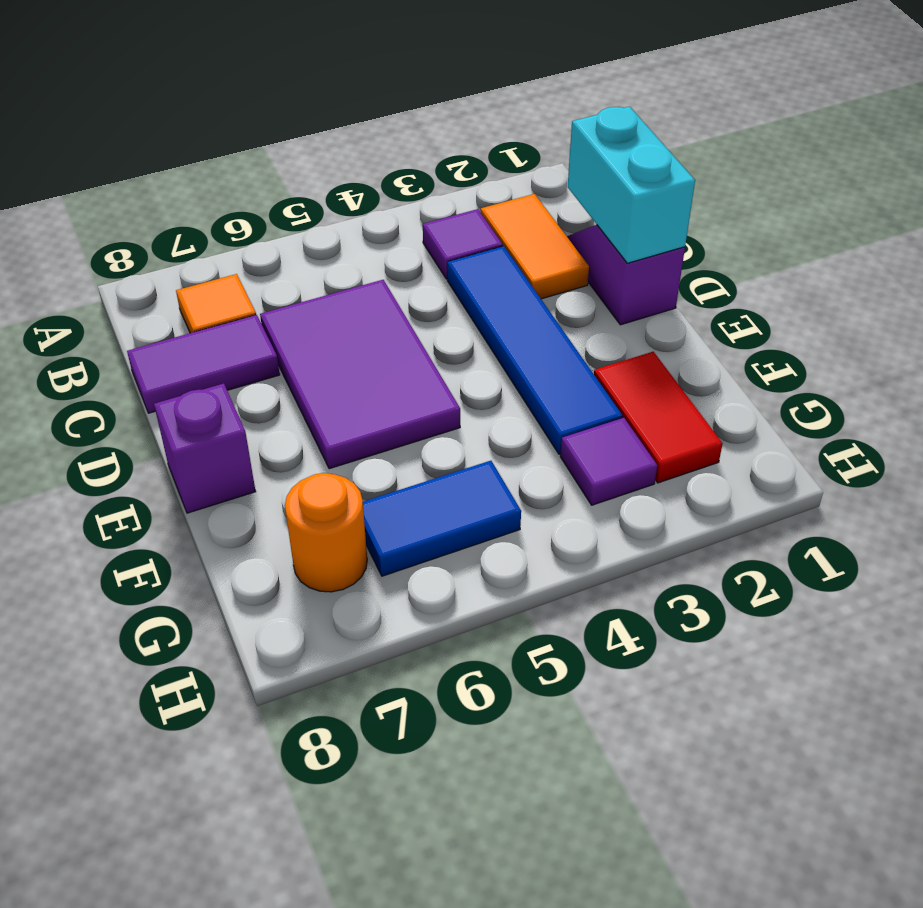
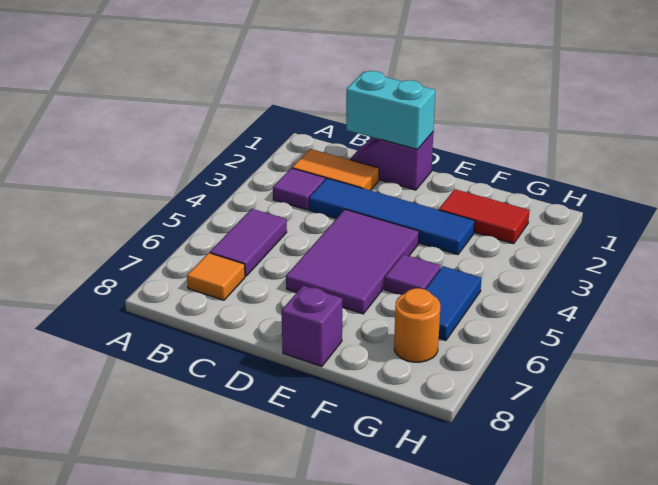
purple 2x3 tile [260,280,460,469] -> purple 2x3 tile turned to [286,209,419,314]
purple 1x2 tile [127,315,280,413] -> purple 1x2 tile moved to [210,209,287,276]
purple 1x1 tile [560,418,657,505] -> purple 1x1 tile moved to [385,254,441,295]

